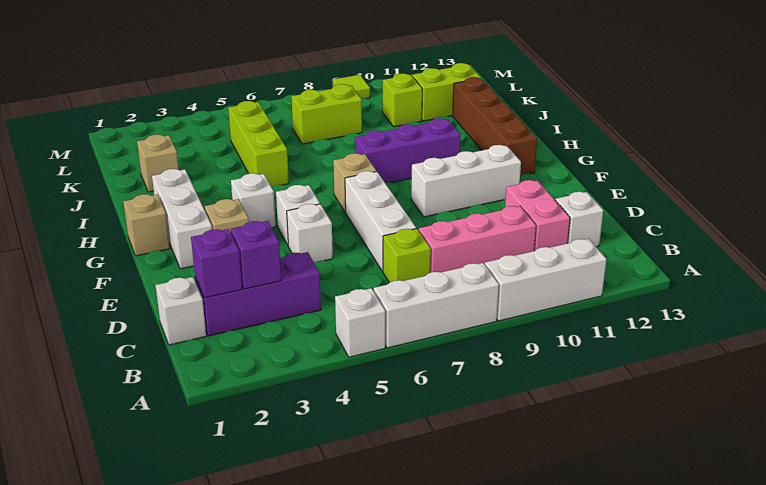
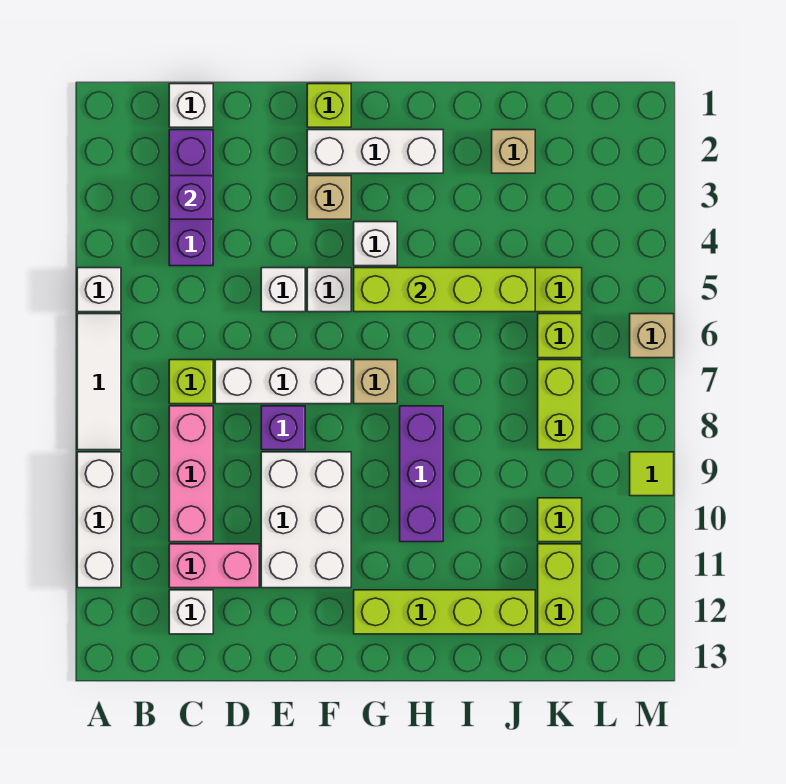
white 1x3 brick [374,263,499,348] -> white 1x3 tile [77,314,121,450]
purple 1x1 brick [191,229,242,298] -> purple 1x1 brick moved to [261,406,305,450]
none -> lime 1x1 brick [307,84,351,127]
white 1x3 brick [411,145,521,217] -> white 2x3 brick [261,452,351,588]
tan 1x1 brick [123,194,170,256] -> tan 1x1 brick moved to [630,314,674,358]
none -> lime 1x4 brick [354,268,535,312]
brown 1x4 brick [453,77,537,175] -> lime 1x4 brick [354,590,535,634]
none -> lime 1x1 brick [538,314,582,358]

